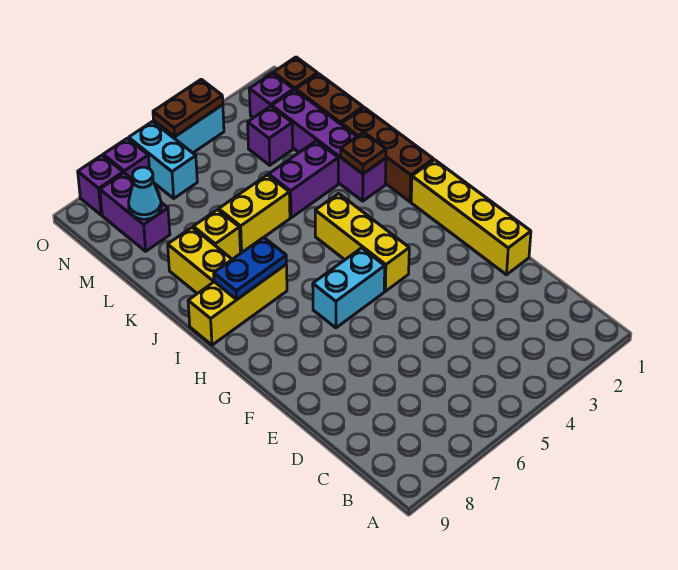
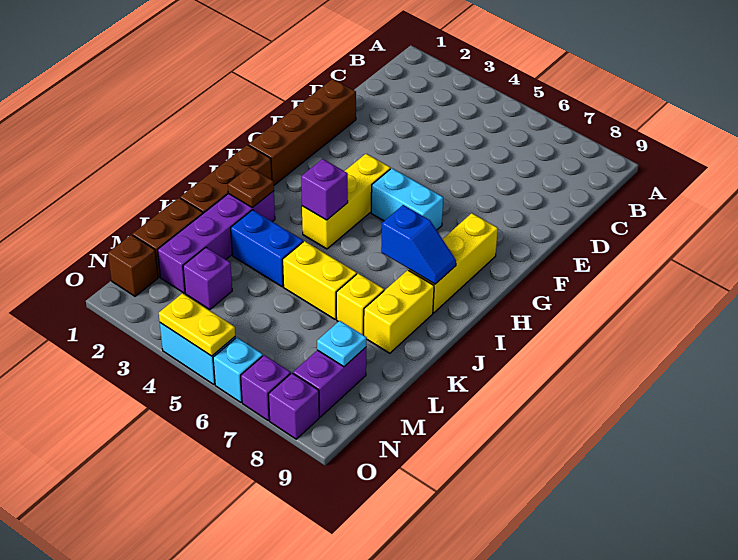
yellow 1x4 brick [411,160,531,275] -> brown 1x4 brick [248,79,356,185]
yellow 1x3 brick [188,264,287,345] -> yellow 1x3 brick turned to [409,213,498,313]
blue 1x2 plate [214,237,286,299] -> blue 1x2 slope [381,205,456,284]
purple 1x2 brick [269,141,338,218] -> blue 1x2 brick [231,210,303,287]
cyan 1x1 cone [129,167,161,219] -> cyan 1x1 plate [317,321,367,367]
purple 1x1 brick [249,73,294,118] -> purple 1x1 brick moved to [301,159,348,220]
cyan 1x2 brick [129,122,197,198] -> cyan 1x1 brick [213,337,263,402]
brown 1x2 plate [153,79,223,137] -> yellow 1x2 plate [159,293,235,356]

